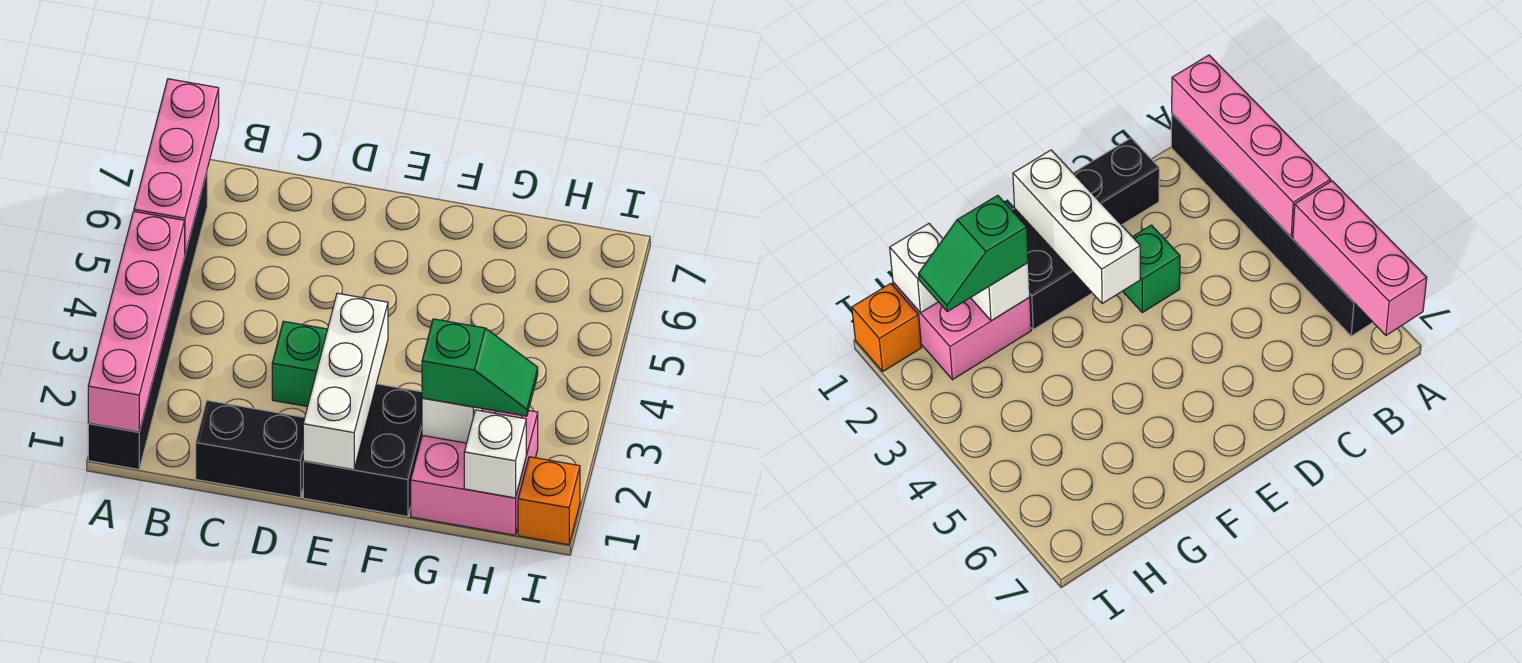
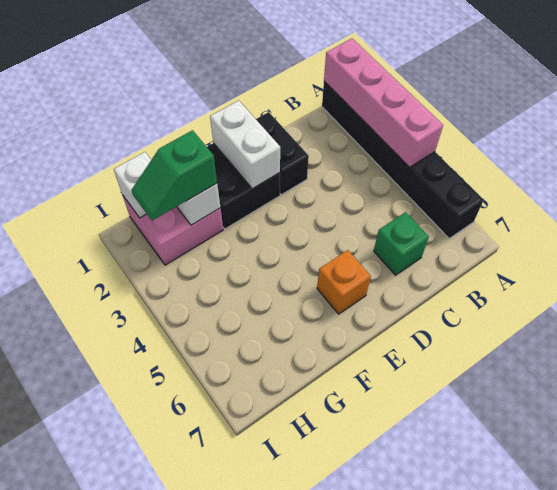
pink 1x3 brick [134,79,219,254] -> none
black 1x2 brick [196,400,305,498] -> black 1x2 brick turned to [256,112,309,195]
green 1x1 brick [272,321,328,407] -> green 1x1 brick moved to [374,212,429,275]
white 1x3 brick [303,293,388,470] -> white 1x2 brick [210,100,280,189]
orange 1x1 brick [518,457,580,545] -> orange 1x1 brick moved to [317,250,371,314]

